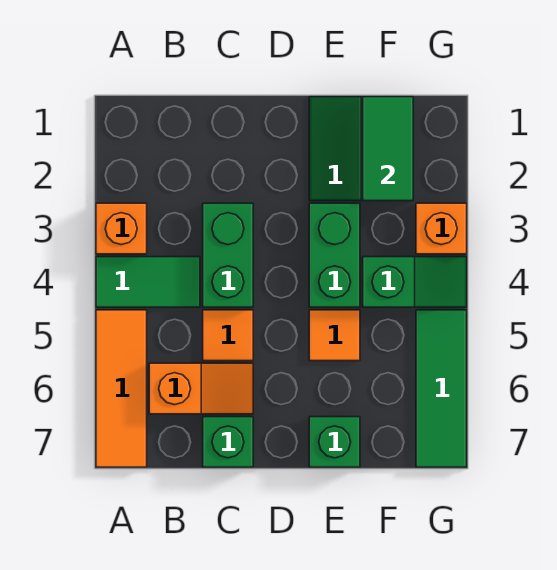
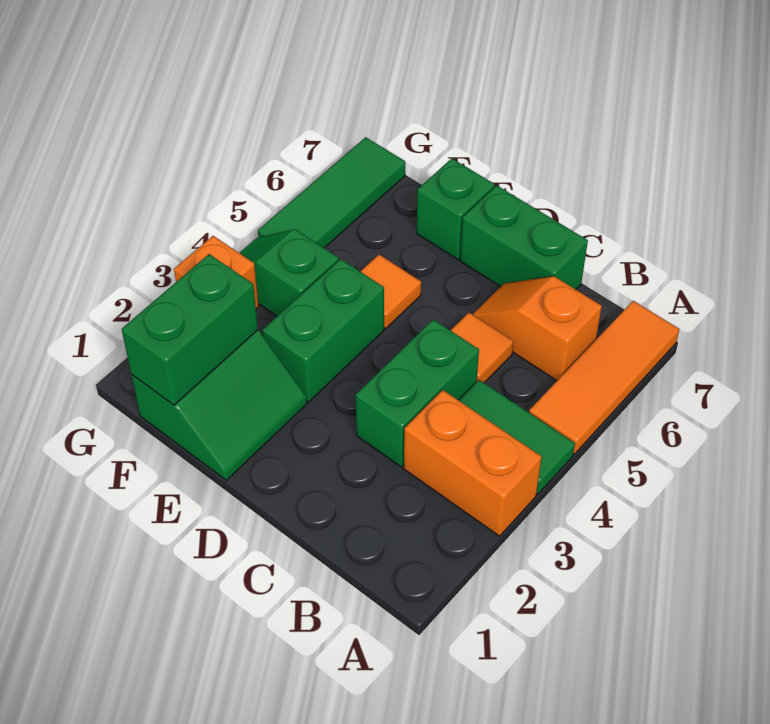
orange 1x1 brick [96,203,147,254] -> orange 1x2 brick [404,390,541,536]
green 1x1 brick [203,417,253,467] -> green 1x2 brick [460,185,588,289]
green 1x2 tile [363,97,413,201] -> green 1x2 brick [122,254,258,405]

